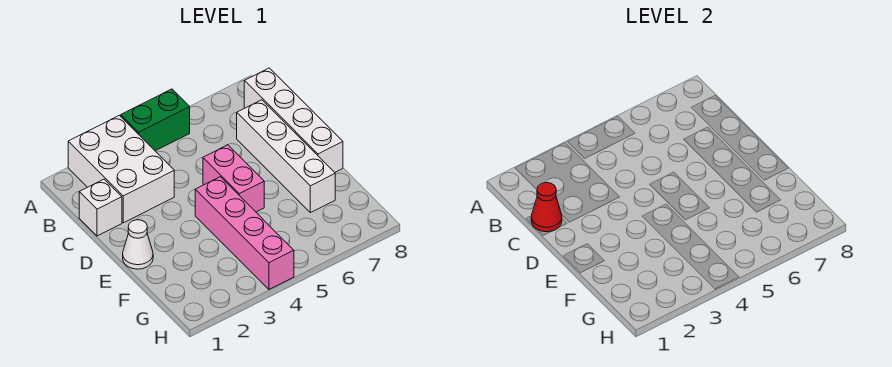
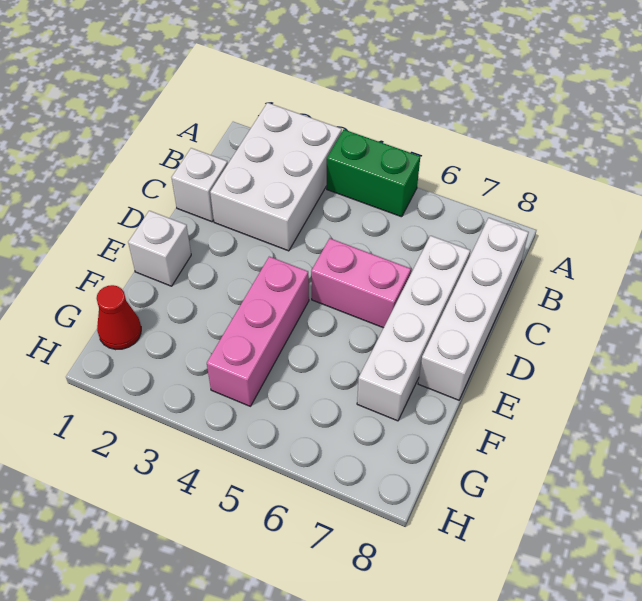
red 1x1 cone [531,183,562,232] -> red 1x1 cone moved to [97,285,141,350]
pink 1x2 brick [203,145,264,212] -> pink 1x2 brick turned to [311,238,411,328]
white 1x1 cone [123,220,153,269] -> white 1x1 brick [128,211,191,286]
pink 1x4 brick [195,177,294,289] -> pink 1x3 brick [207,257,309,406]

